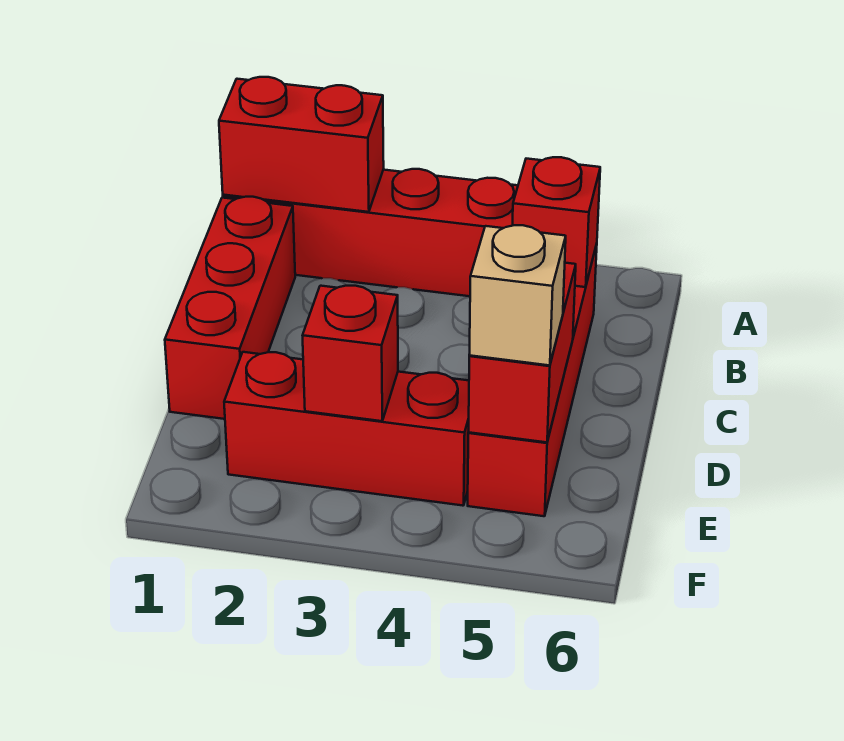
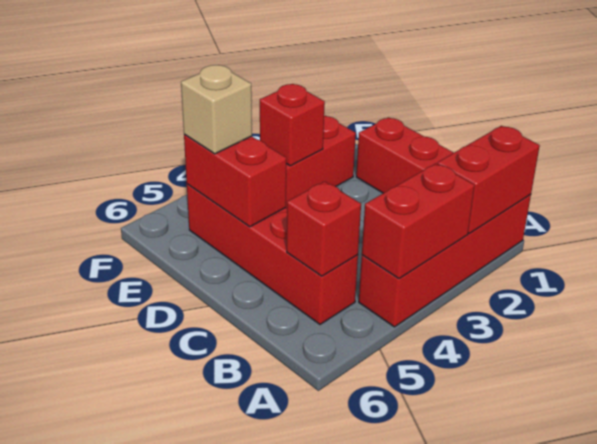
none -> red 1x2 brick [362,163,474,279]

